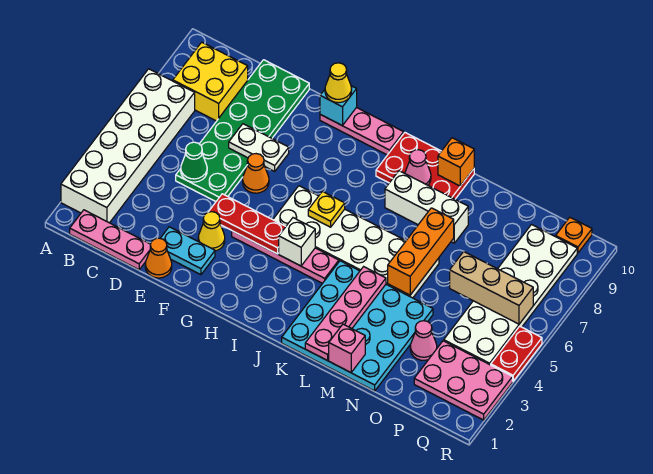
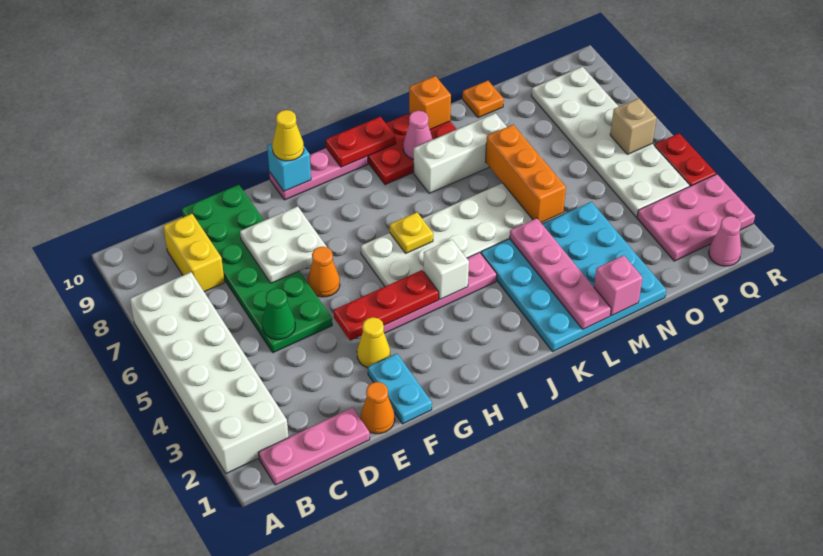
yellow 2x2 brick [173,42,248,121] -> yellow 1x2 brick [163,214,225,292]
cyan 1x2 plate [160,227,215,275] -> cyan 1x2 plate turned to [368,353,432,424]
white 1x2 plate [229,124,289,171] -> white 2x2 plate [240,206,327,283]
none -> red 1x2 plate [326,117,396,167]
pink 1x1 cone [410,321,437,360] -> pink 1x1 cone moved to [709,216,741,266]
tan 1x3 brick [450,252,533,324] -> tan 1x1 brick [610,98,657,154]
orange 1x1 plate [556,217,592,253] -> orange 1x1 plate moved to [463,81,504,118]

